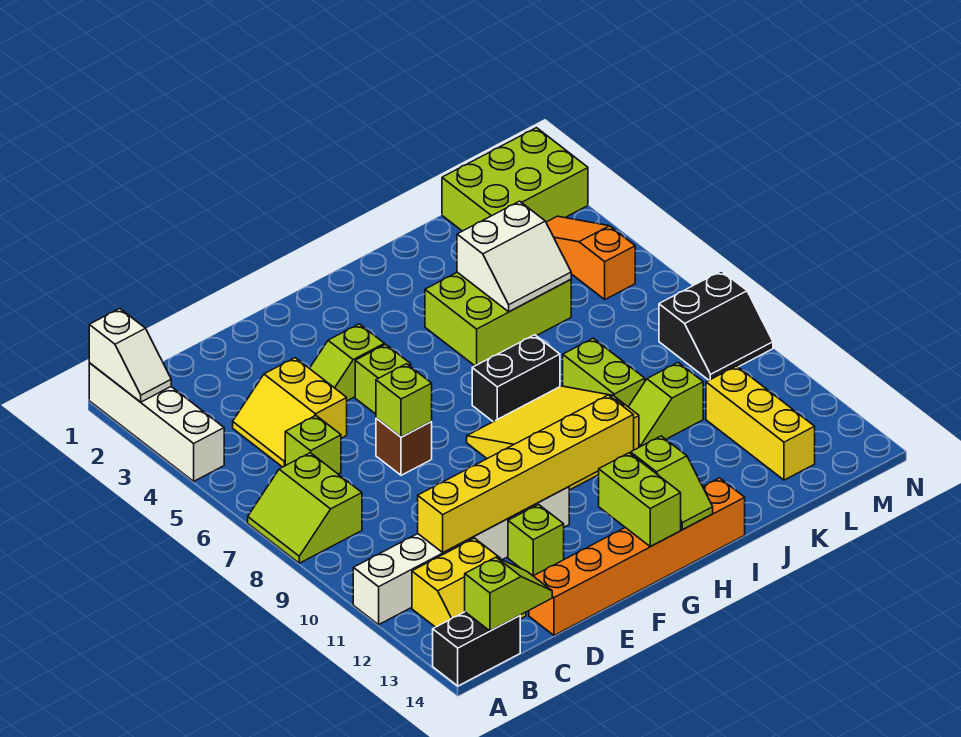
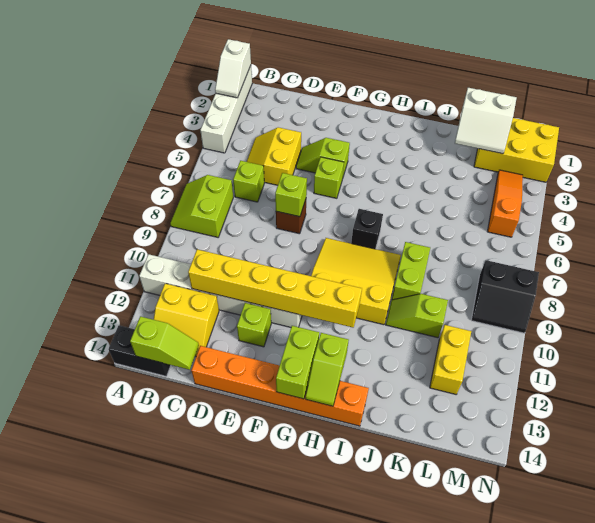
black 1x2 brick [472,335,560,422] -> black 1x1 brick [351,209,383,249]
lime 2x3 brick [425,272,571,366] -> none
white 2x2 slope [457,201,571,312] -> white 2x2 slope moved to [455,88,517,154]
lime 2x3 brick [442,128,588,231] -> yellow 2x3 brick [474,118,559,182]
yellow 1x3 brick [706,366,815,480] -> yellow 1x2 brick [430,325,471,394]

